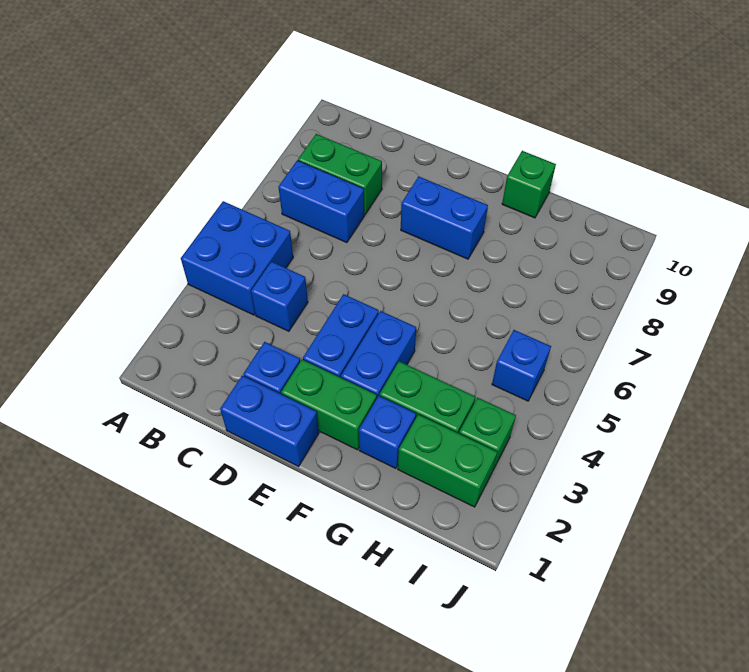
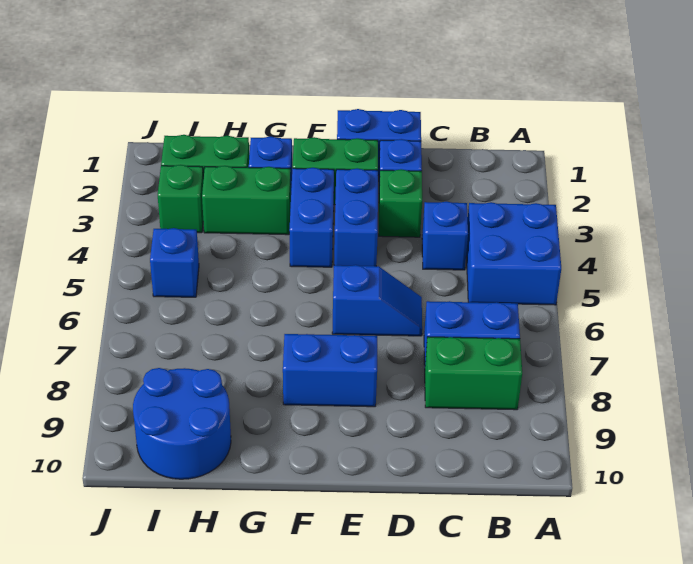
none -> blue 1x2 slope [332,265,422,336]
green 1x1 brick [502,151,556,218] -> green 1x1 brick moved to [379,169,422,237]
none -> blue 2x2 round brick [133,368,231,479]

